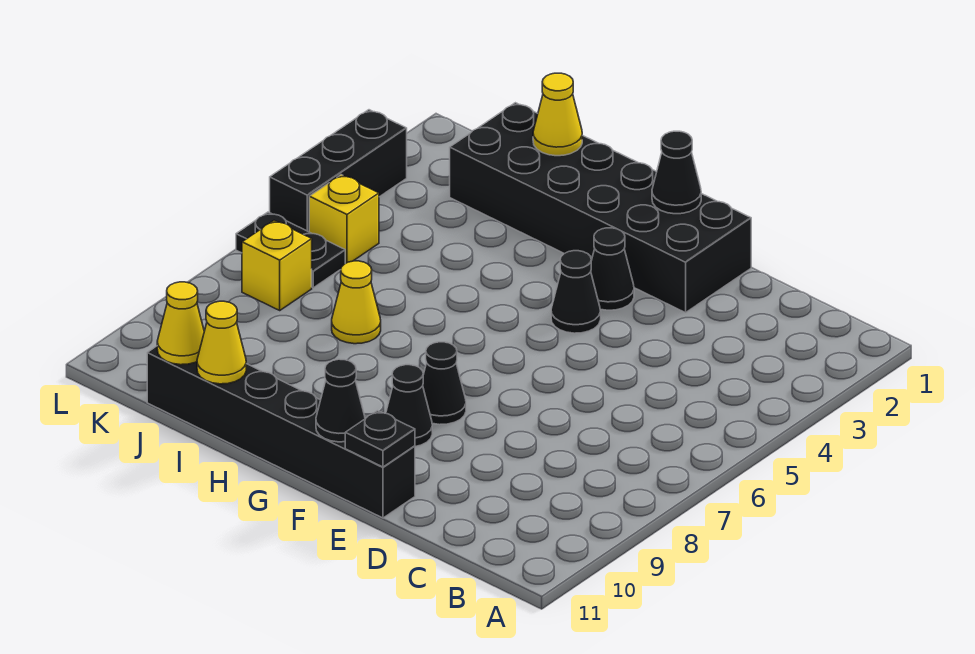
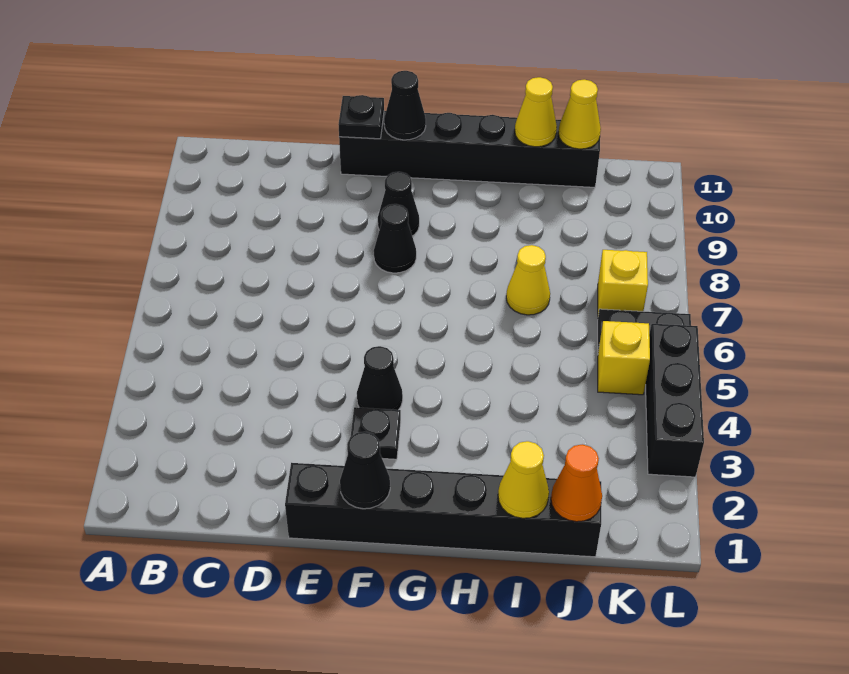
black 2x6 brick [450,103,751,313] -> black 1x6 brick [285,463,601,557]
black 1x1 cone [591,228,634,310] -> black 1x1 plate [351,407,401,459]
none -> orange 1x1 cone [551,444,602,522]

